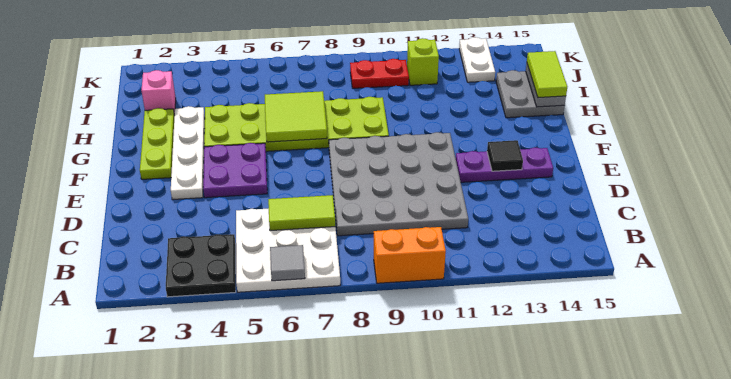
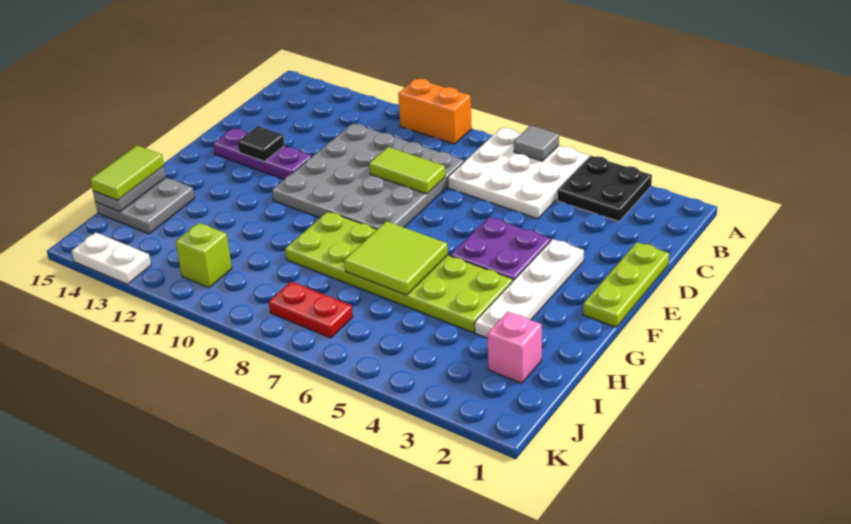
lime 1x2 tile [268,195,335,231] -> lime 1x2 tile moved to [369,147,445,194]
lime 1x3 plate [140,108,175,179] -> lime 1x3 plate moved to [583,242,669,327]
red 1x2 plate [350,59,409,88] -> red 1x2 plate moved to [269,282,353,338]
white 1x2 plate [459,37,495,82] -> white 1x2 plate turned to [72,232,151,284]

